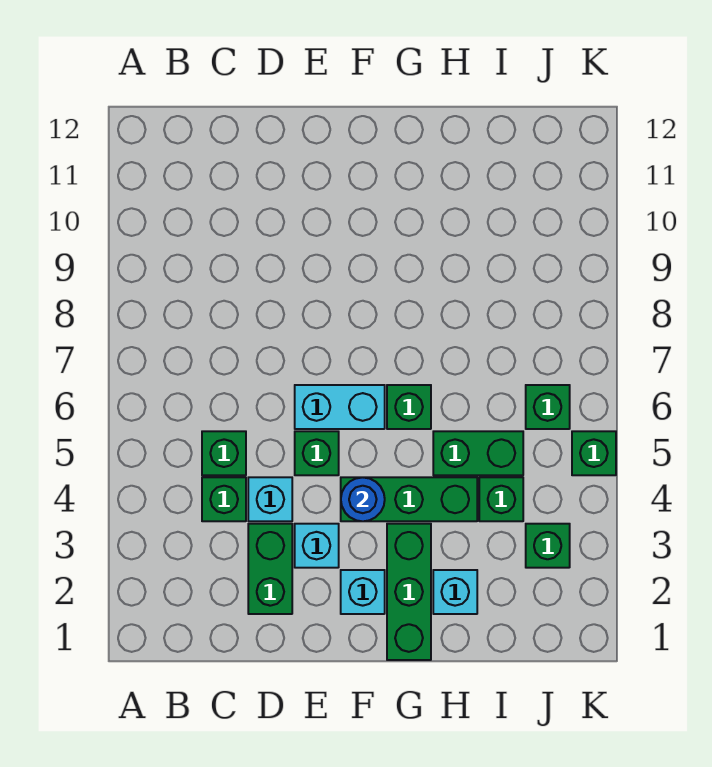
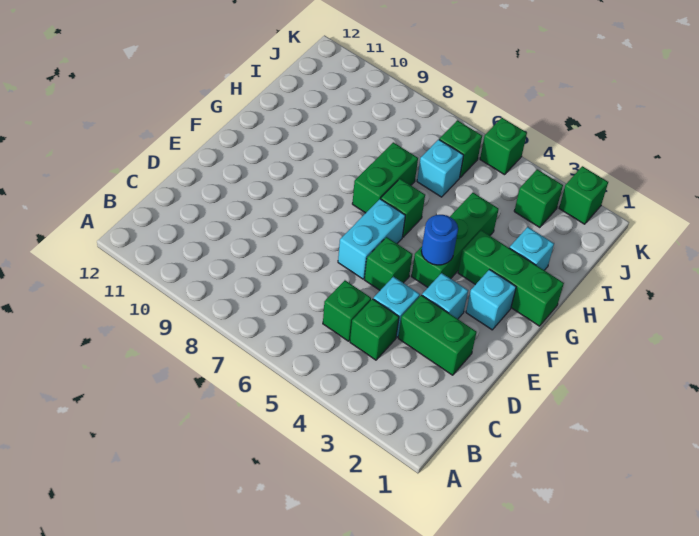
green 1x2 brick [433,431,523,475] -> green 1x2 brick moved to [352,142,418,213]
green 1x1 brick [479,477,523,521] -> green 1x1 brick moved to [559,166,608,224]
none -> cyan 1x1 brick [417,139,464,197]

